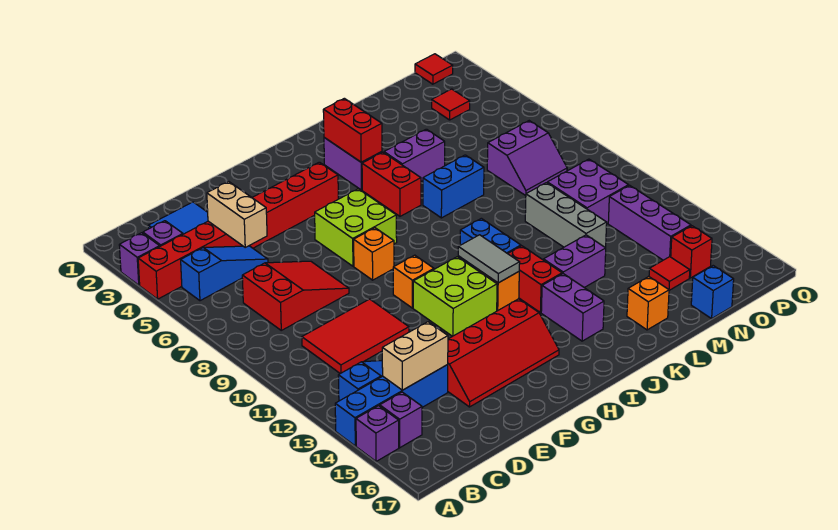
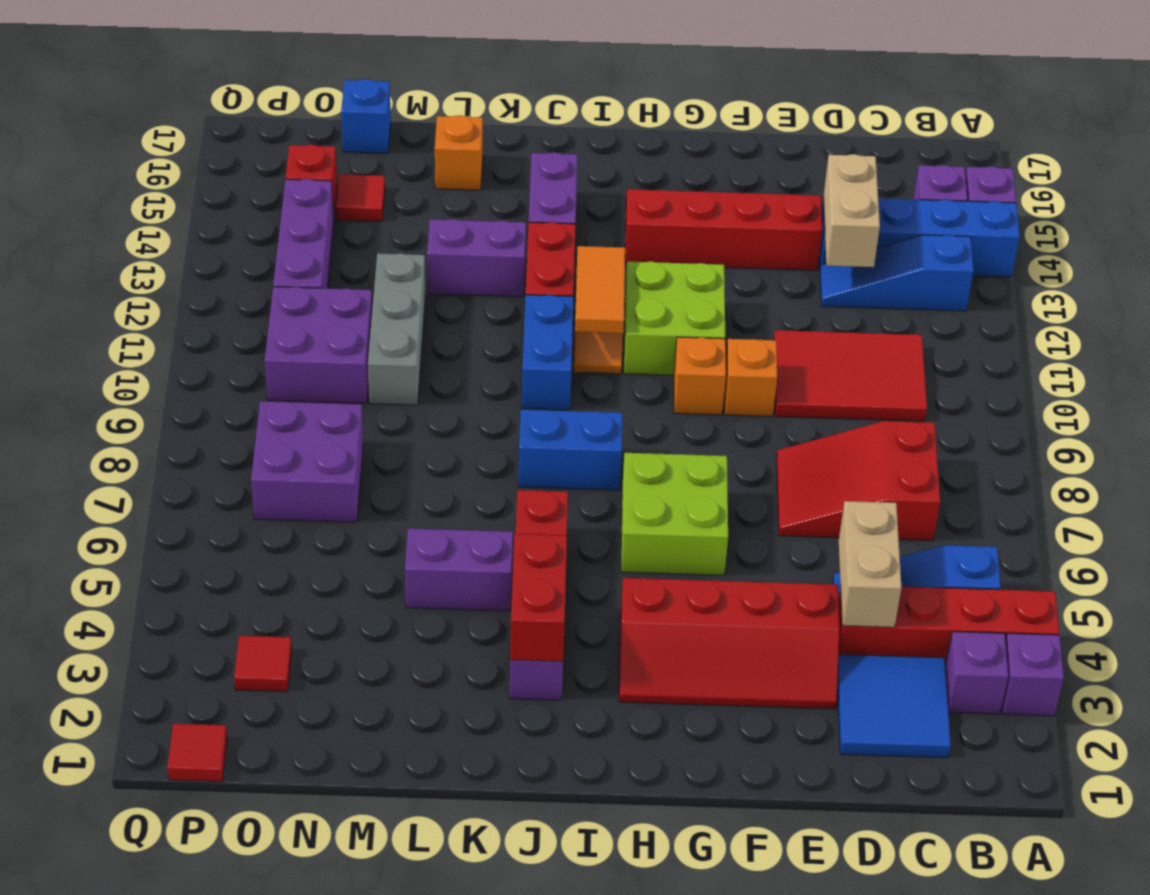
tan 1x2 brick [382,322,448,390] -> tan 1x2 brick turned to [823,154,880,267]
orange 1x1 brick [354,228,394,280] -> orange 1x1 brick moved to [724,339,777,417]
grey 1x2 tile [458,235,520,283] -> orange 1x2 tile [575,246,625,333]
blue 1x2 brick [423,155,484,218] -> blue 1x2 brick moved to [518,409,622,490]
purple 2x2 slope [487,121,567,195] -> purple 2x2 brick [251,401,364,522]

